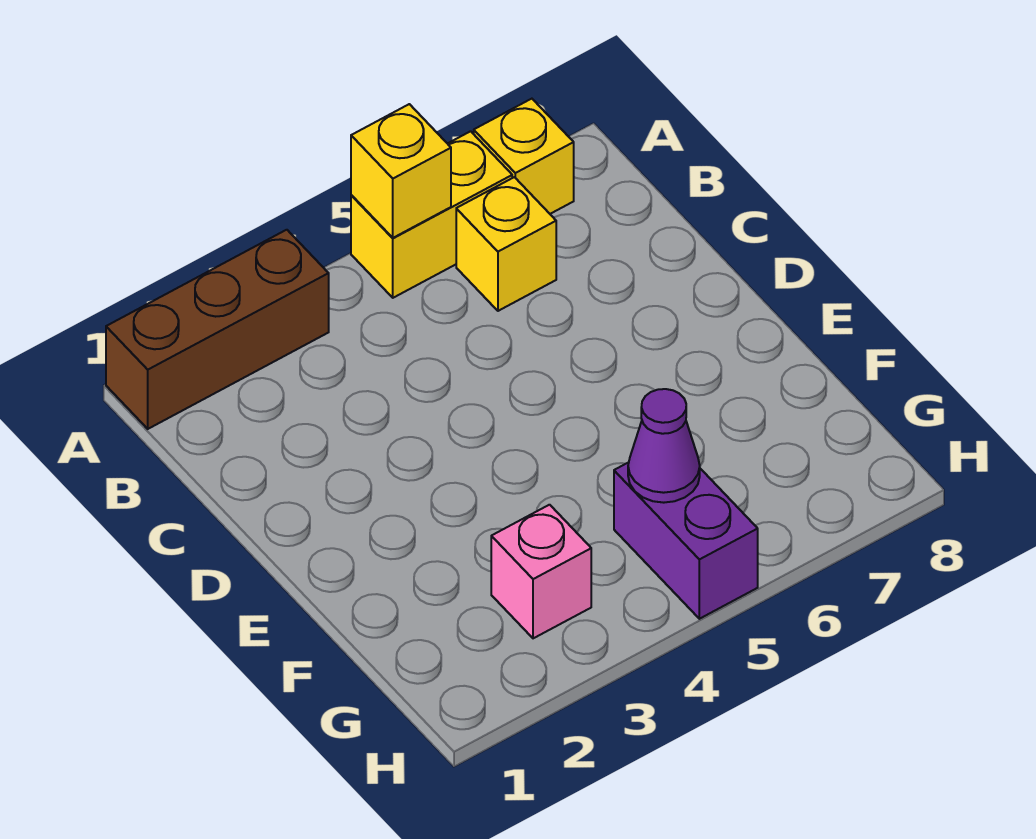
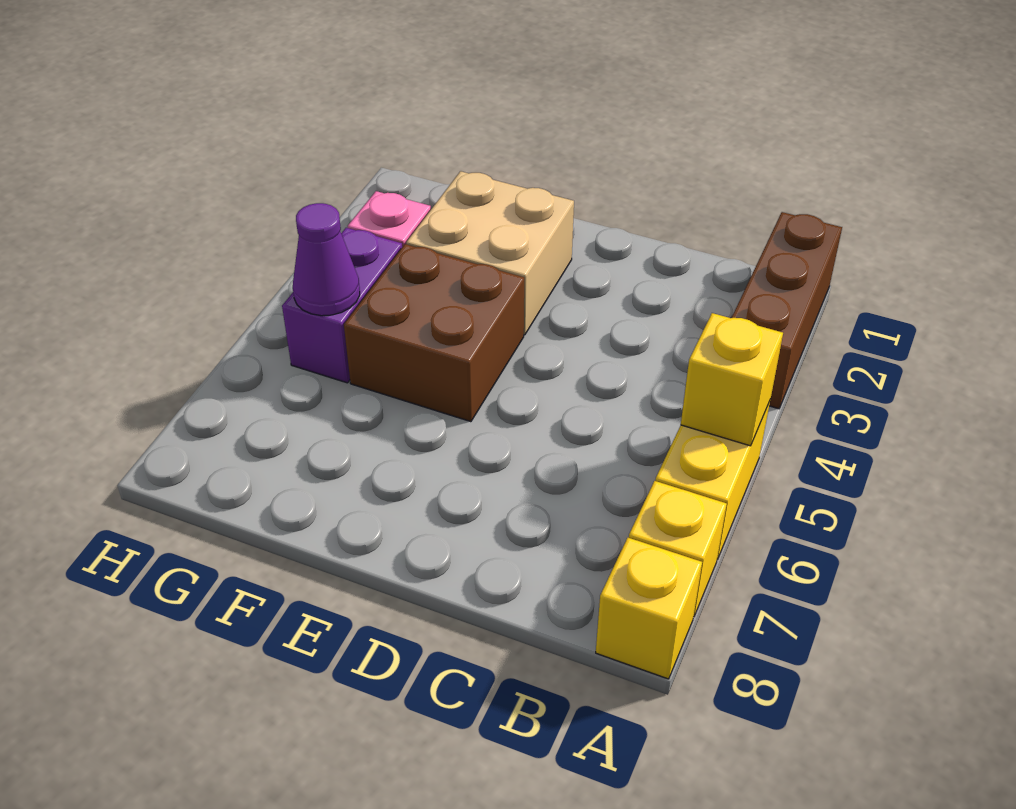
yellow 1x1 brick [456,177,556,311] -> yellow 1x1 brick moved to [596,538,702,679]
none -> tan 2x2 brick [406,171,574,335]
none -> brown 2x2 brick [344,244,524,422]
purple 1x2 brick [614,463,758,619] -> purple 1x2 brick turned to [282,228,402,383]

